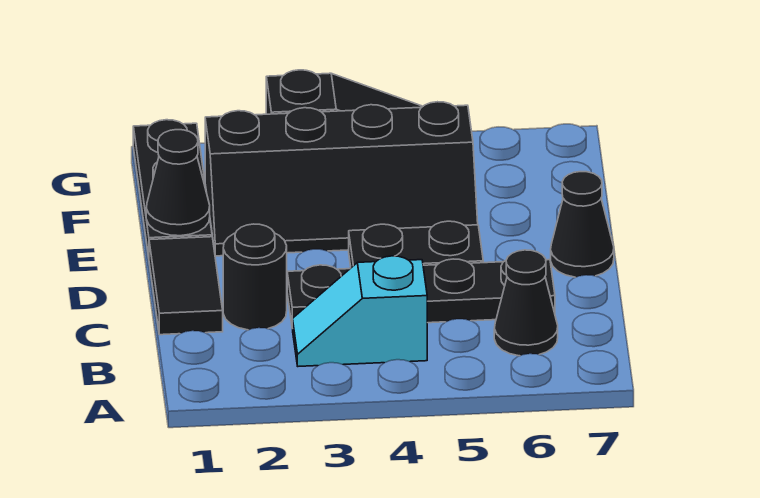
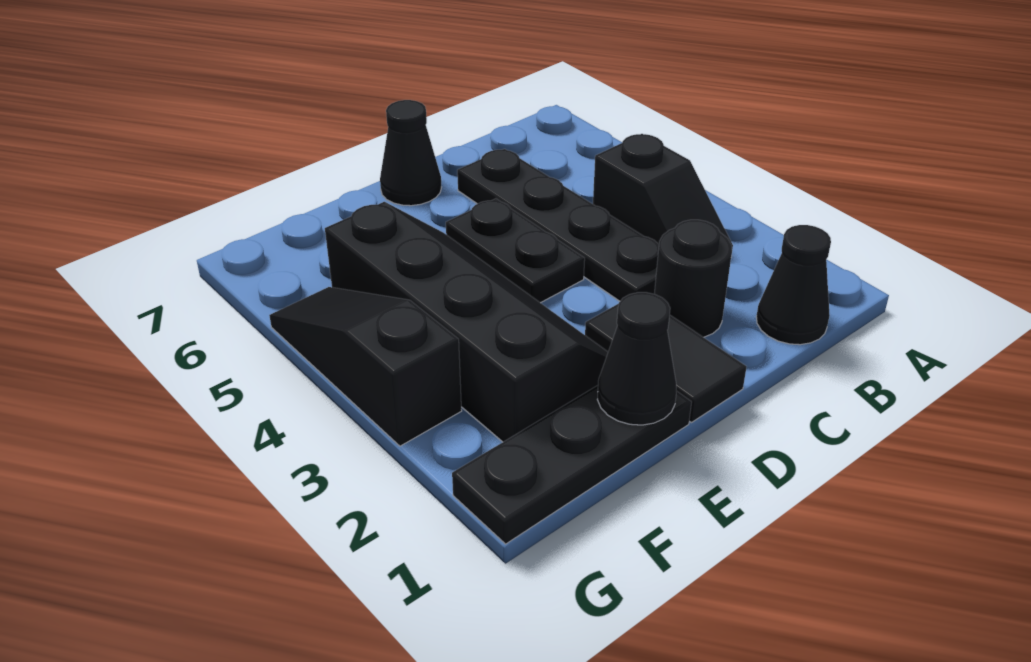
cyan 1x2 slope [293,256,427,366] -> black 1x2 slope [593,134,733,256]
black 1x1 cone [494,250,558,356] -> black 1x1 cone moved to [756,225,831,345]
black 1x2 tile [149,237,223,335] -> black 1x2 tile turned to [585,304,746,423]

